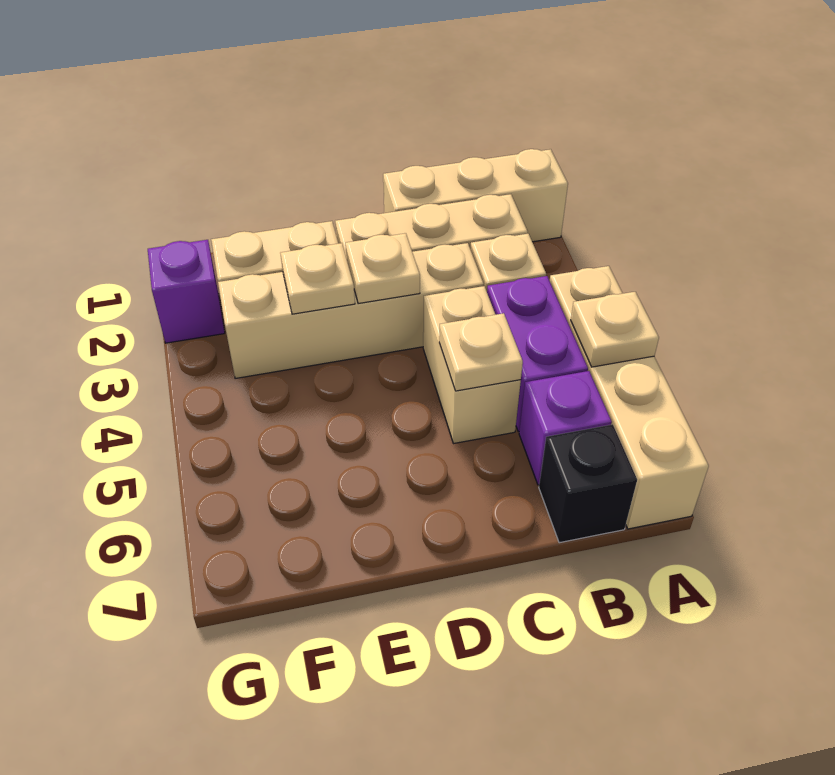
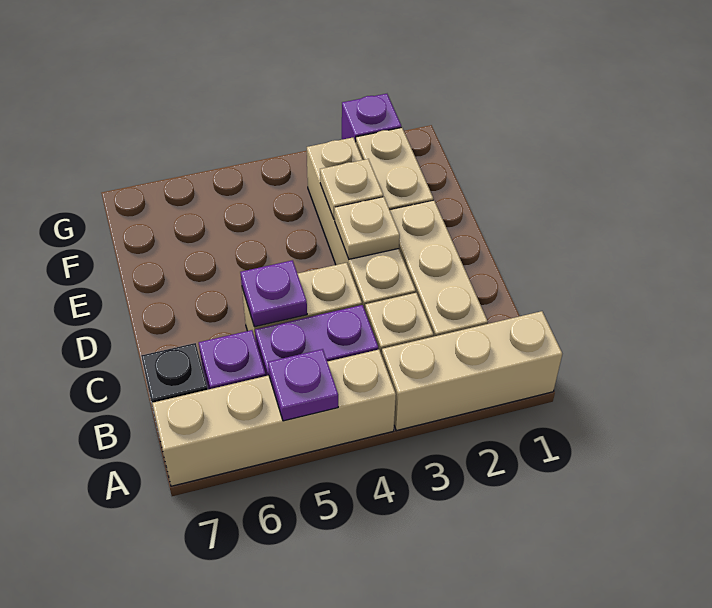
tan 1x3 brick [383,149,568,242] -> tan 1x3 brick turned to [382,311,562,431]
tan 1x1 plate [571,292,659,367] -> purple 1x1 plate [268,349,338,421]
tan 1x1 plate [439,313,523,391] -> purple 1x1 plate [240,260,307,327]

